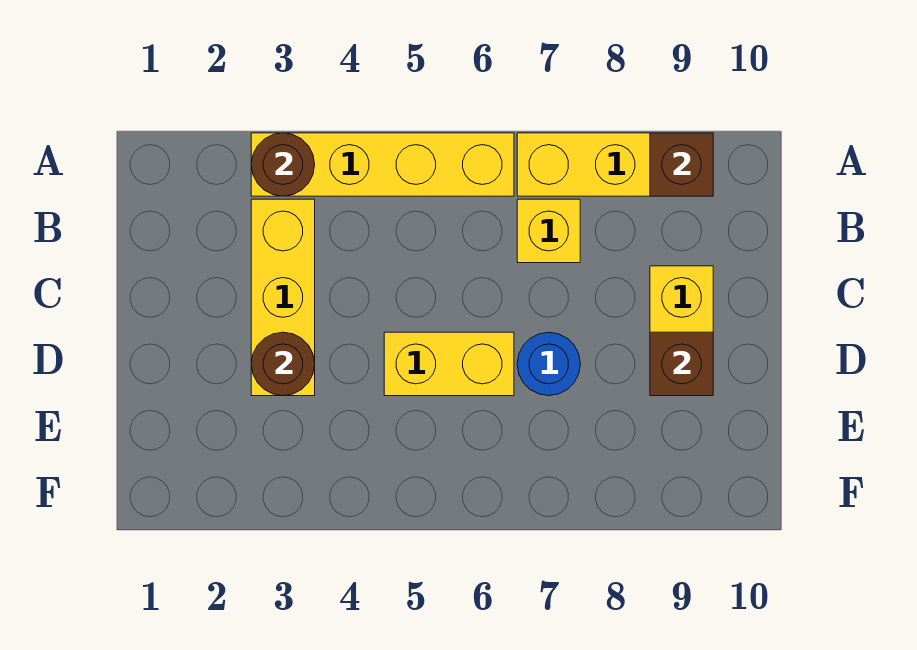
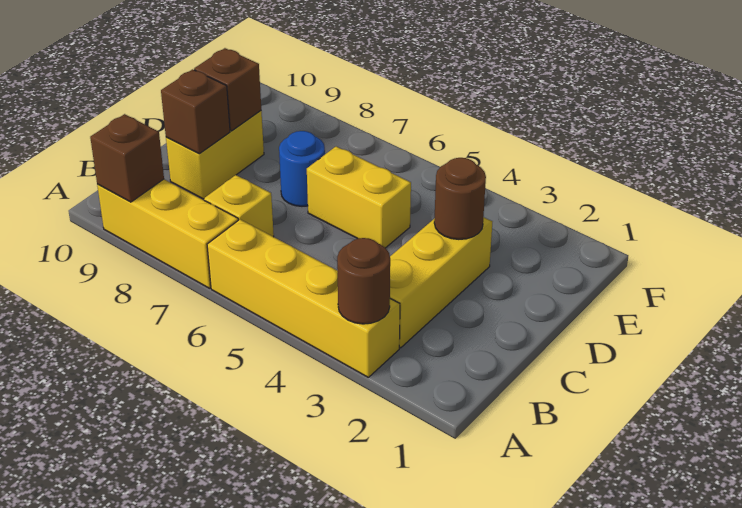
none -> brown 1x1 brick [161,69,230,154]

